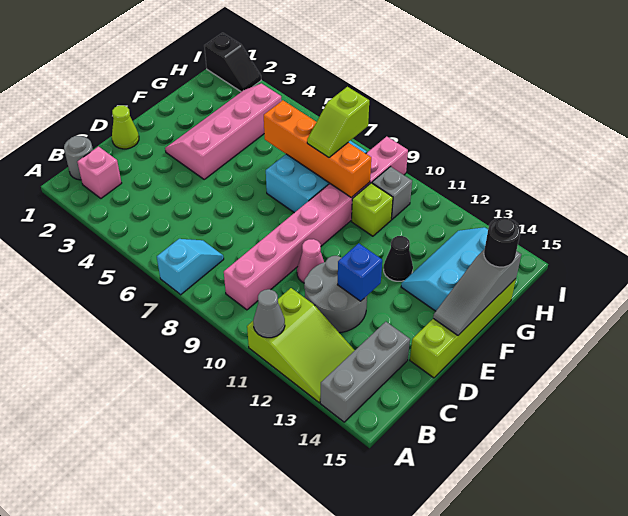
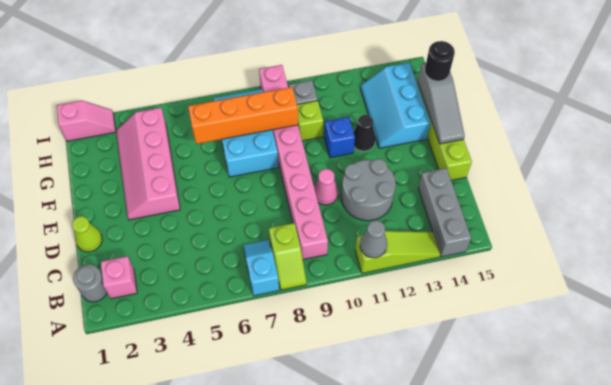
lime 2x3 slope [247,288,355,403] -> lime 1x3 slope [355,231,440,273]
blue 1x1 brick [338,243,382,301] -> blue 1x1 brick moved to [324,117,355,158]
lime 1x2 slope [307,87,369,158] -> lime 1x2 slope moved to [269,223,307,290]
black 1x2 slope [204,33,261,92] -> pink 1x2 slope [57,101,116,141]

